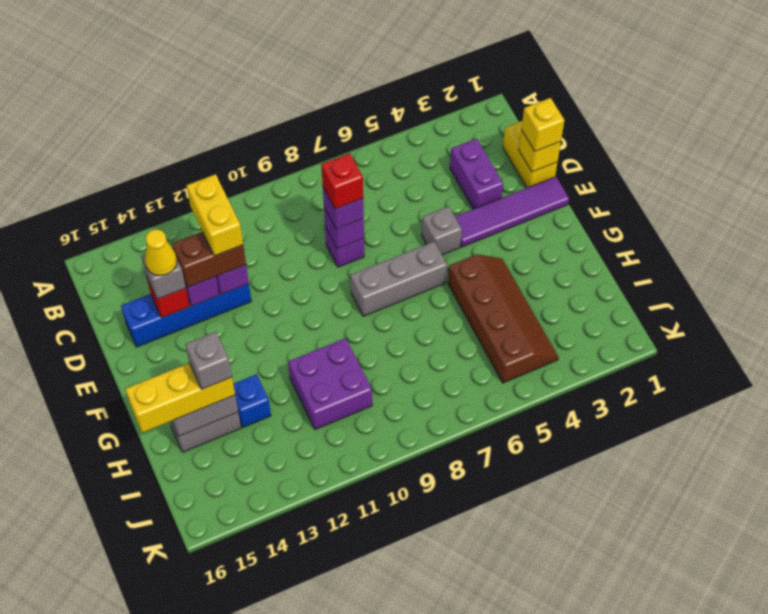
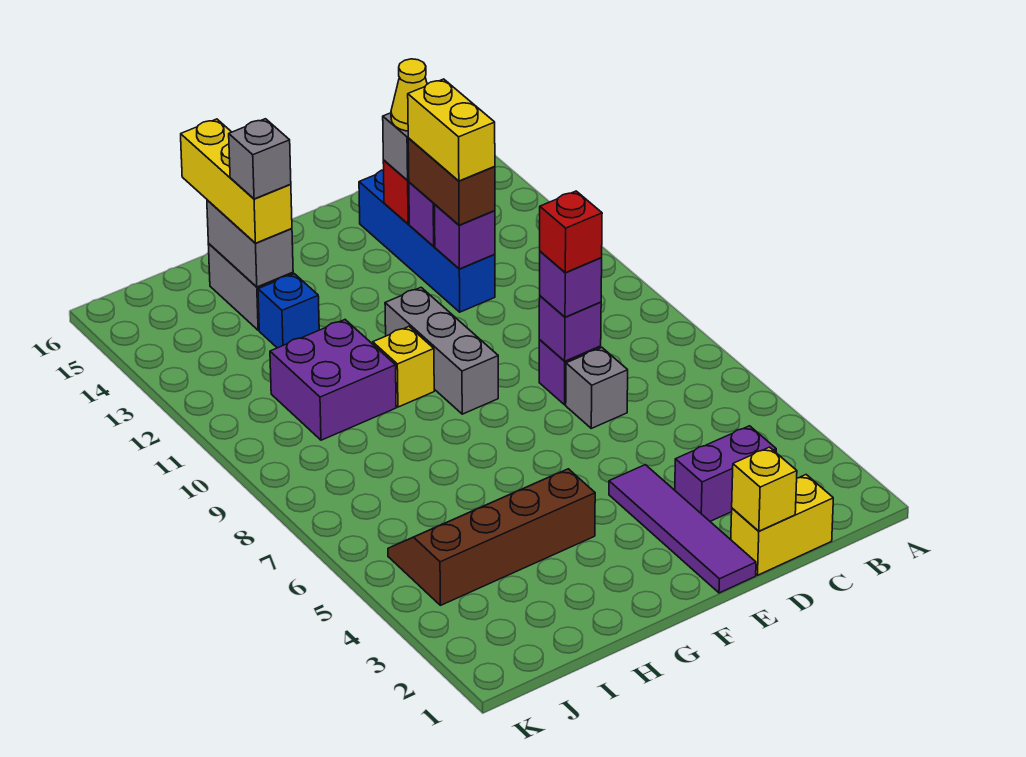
yellow 1x2 brick [186,174,243,256] -> yellow 1x2 brick turned to [408,79,495,181]
yellow 1x1 brick [521,98,564,151] -> yellow 1x1 brick moved to [373,327,434,407]
grey 1x1 brick [422,206,462,255] -> grey 1x1 brick moved to [566,348,628,428]
grey 1x3 brick [350,242,447,316] -> grey 1x3 brick moved to [385,288,498,414]
brown 2x4 slope [448,254,558,383] -> brown 2x4 slope turned to [388,469,595,605]

